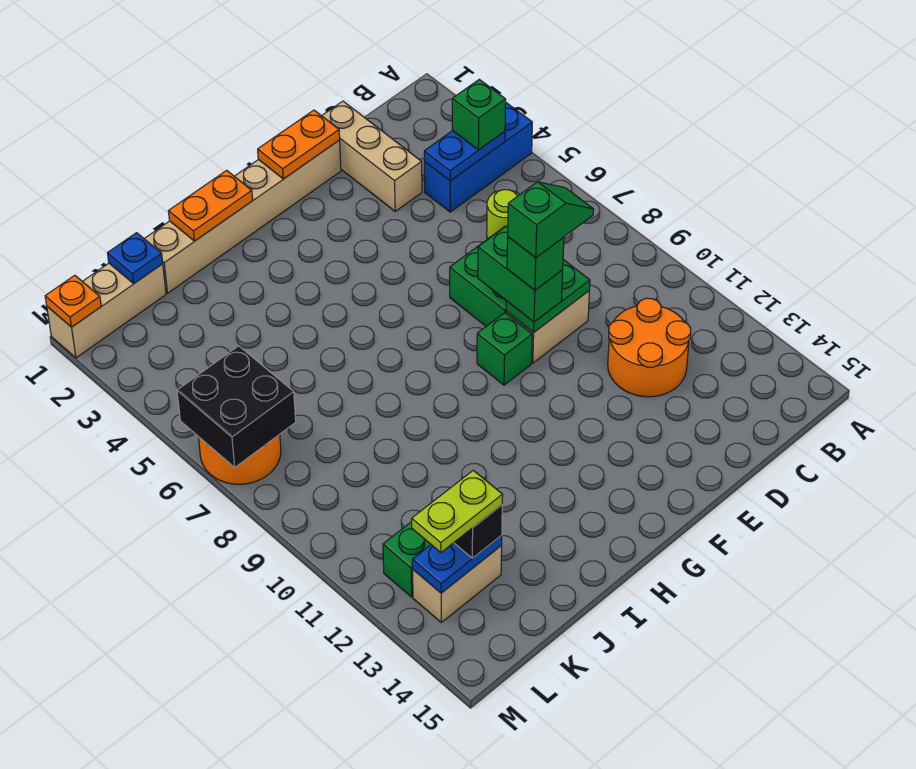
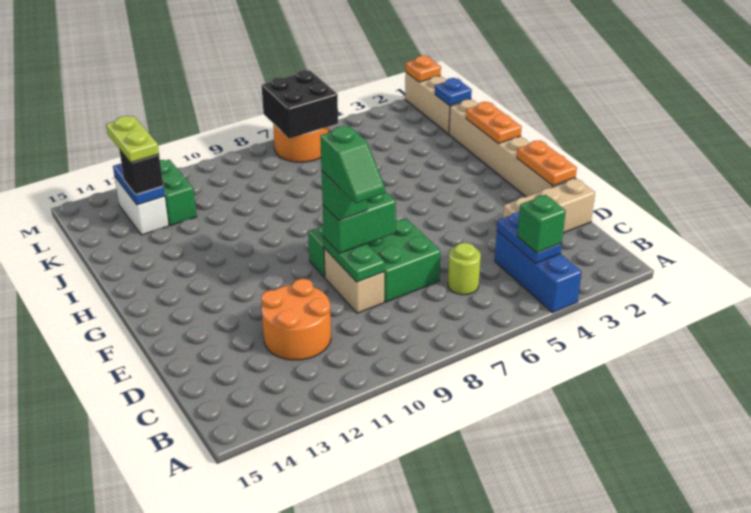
tan 1x2 brick [413,546,502,622] -> white 1x2 brick [115,177,169,235]

